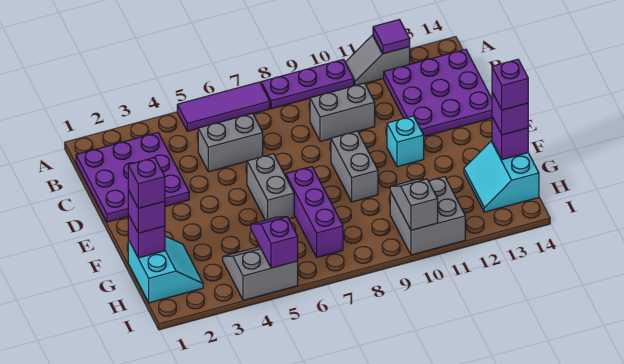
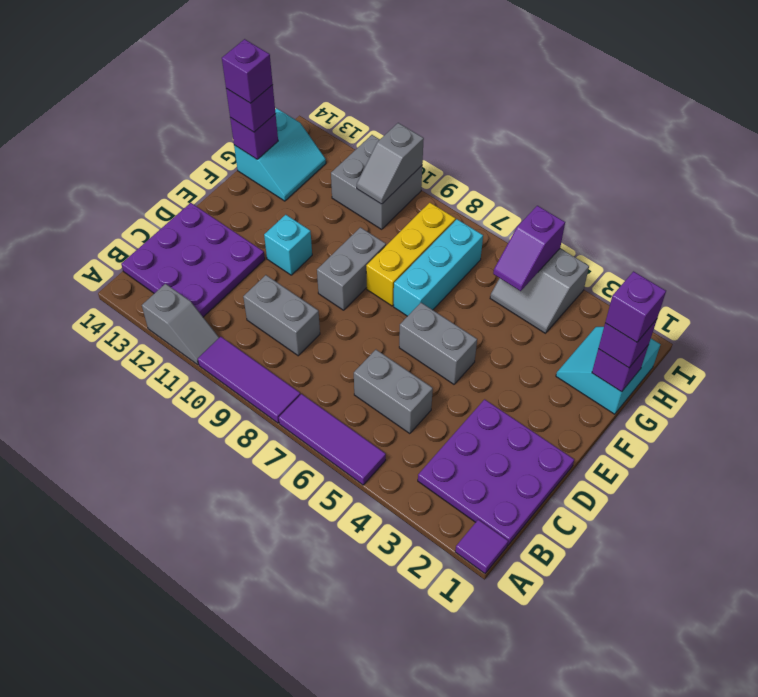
purple 1x3 plate [261,59,354,109] -> purple 1x3 tile [198,337,300,423]
purple 1x1 tile [373,19,410,54] -> purple 1x1 tile moved to [455,520,508,573]
grey 1x2 brick [247,154,294,220] -> grey 1x2 brick turned to [399,303,477,384]
purple 1x3 brick [286,167,343,257] -> cyan 1x3 brick [394,219,483,316]
none -> yellow 1x3 brick [366,203,456,306]

